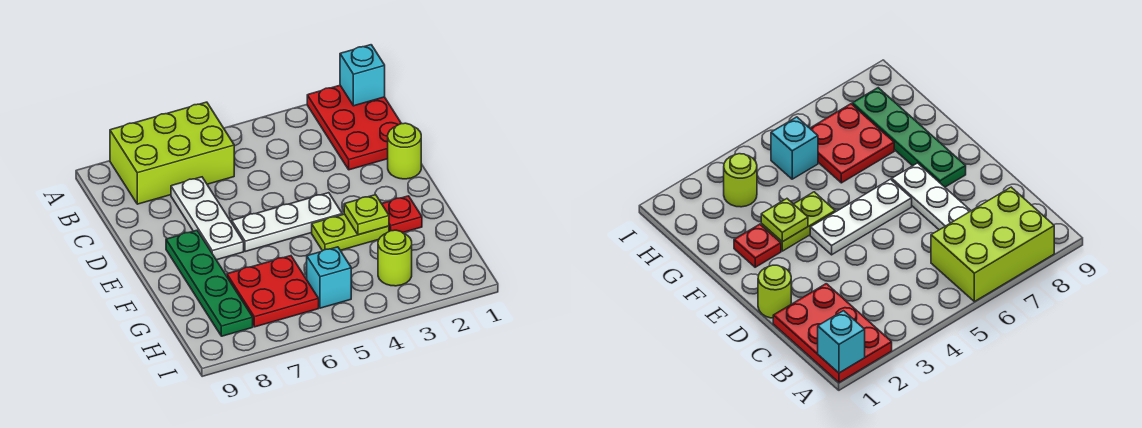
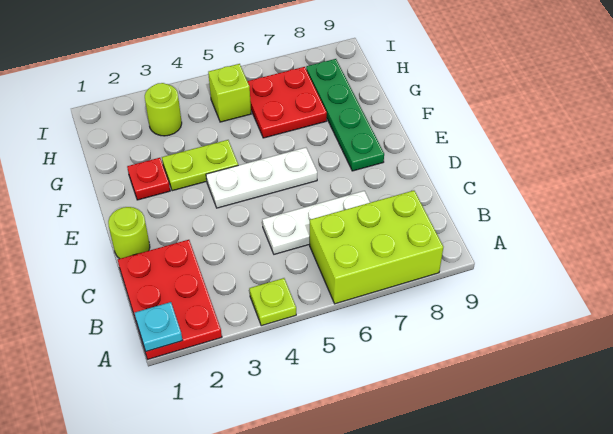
cyan 1x1 brick [340,45,385,106] -> cyan 1x1 plate [135,302,182,351]
white 1x3 plate [171,177,244,260] -> white 1x3 plate turned to [262,191,370,254]
lime 1x1 plate [344,195,389,235] -> lime 1x1 plate moved to [249,278,296,326]
cyan 1x1 brick [307,247,351,308] -> lime 1x1 brick [208,64,251,122]

